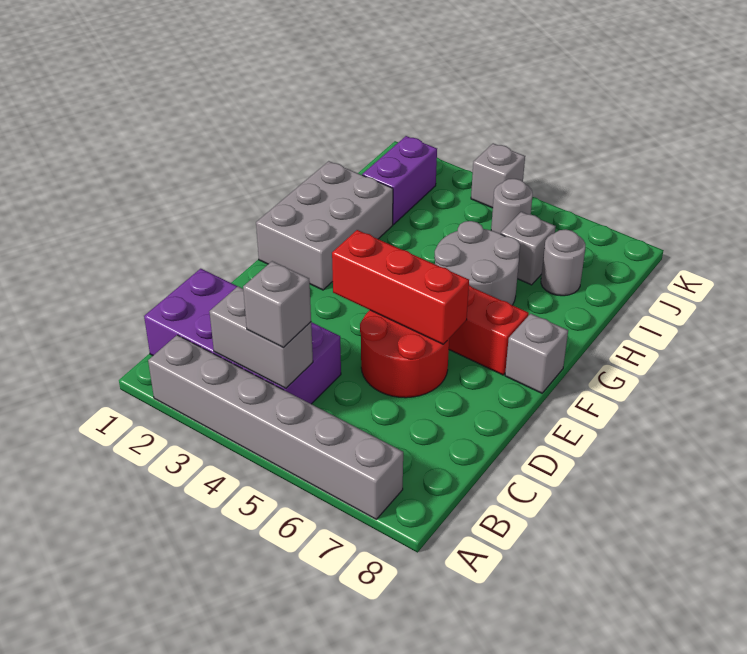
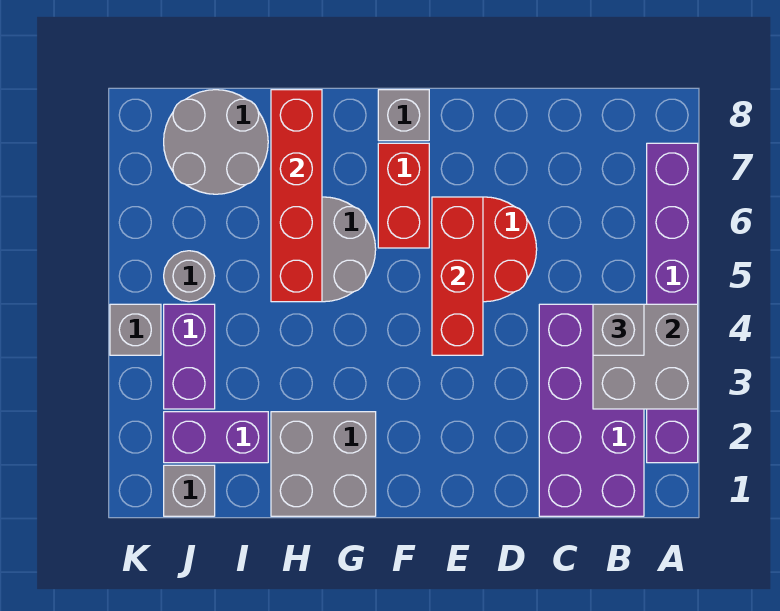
grey 1x6 brick [148,335,403,519] -> purple 1x6 brick [647,143,698,463]
grey 1x2 brick [209,287,313,389] -> grey 2x2 brick [593,304,698,409]
grey 2x3 brick [256,161,393,290] -> grey 2x2 brick [271,412,376,516]
none -> red 1x4 brick [271,90,322,302]
grey 1x1 brick [501,212,556,285] -> grey 1x1 brick moved to [164,465,215,516]
grey 1x1 round brick [541,229,586,296] -> grey 2x2 round brick [164,90,268,194]
none -> purple 1x2 brick [164,304,215,409]

